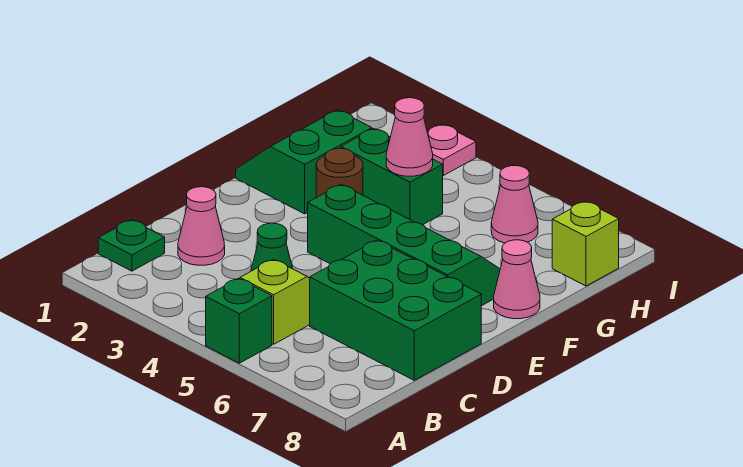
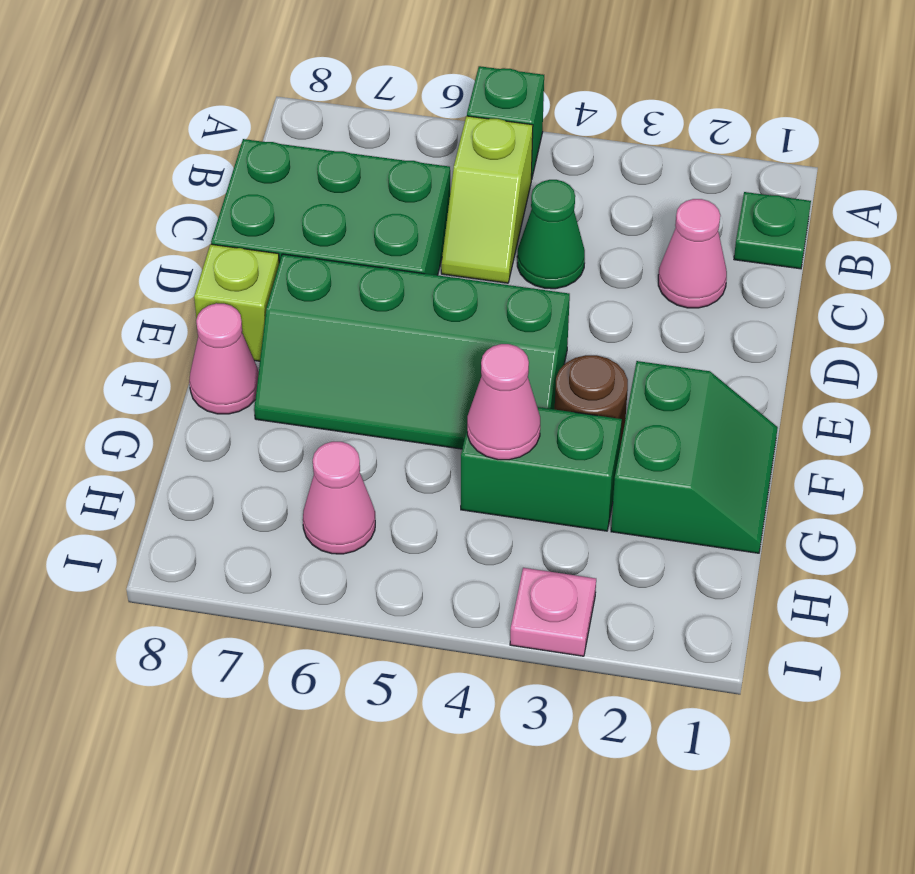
lime 1x1 brick [552,201,619,286] -> lime 1x1 brick moved to [194,244,279,361]

